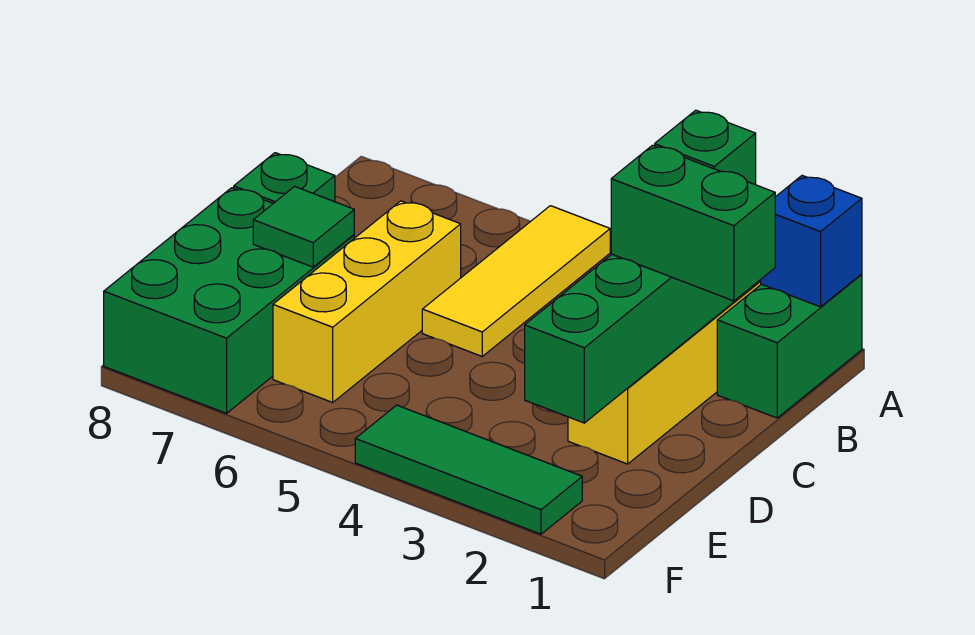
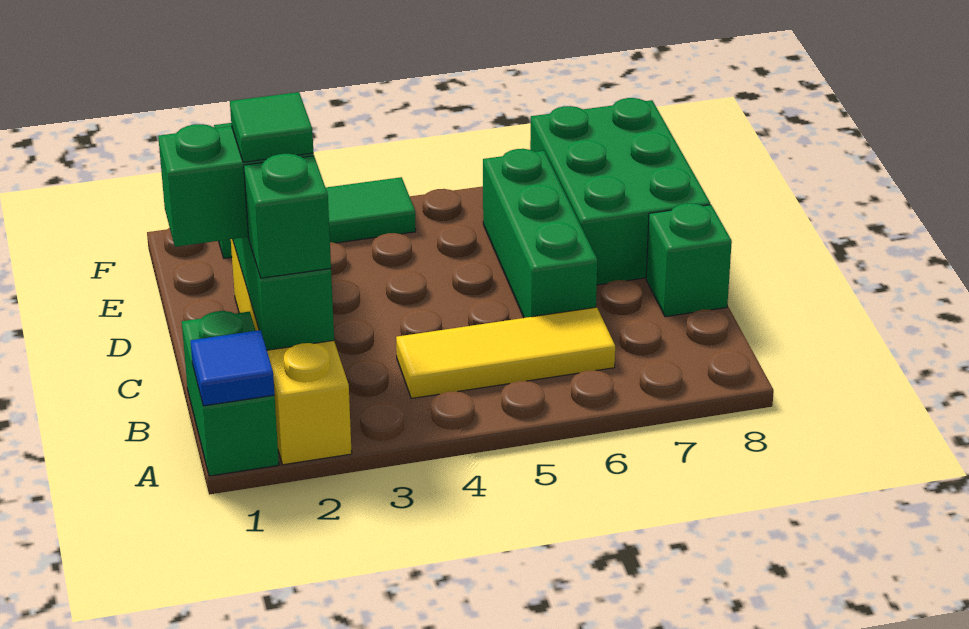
blue 1x1 brick [761,176,862,307] -> blue 1x1 tile [191,330,275,406]
yellow 1x3 tile [422,206,610,356] -> yellow 1x3 tile turned to [396,307,615,398]
yellow 1x3 brick [273,201,461,402] -> green 1x3 brick [483,149,597,318]
green 1x1 tile [253,186,354,267] -> green 1x1 tile moved to [230,92,313,162]

